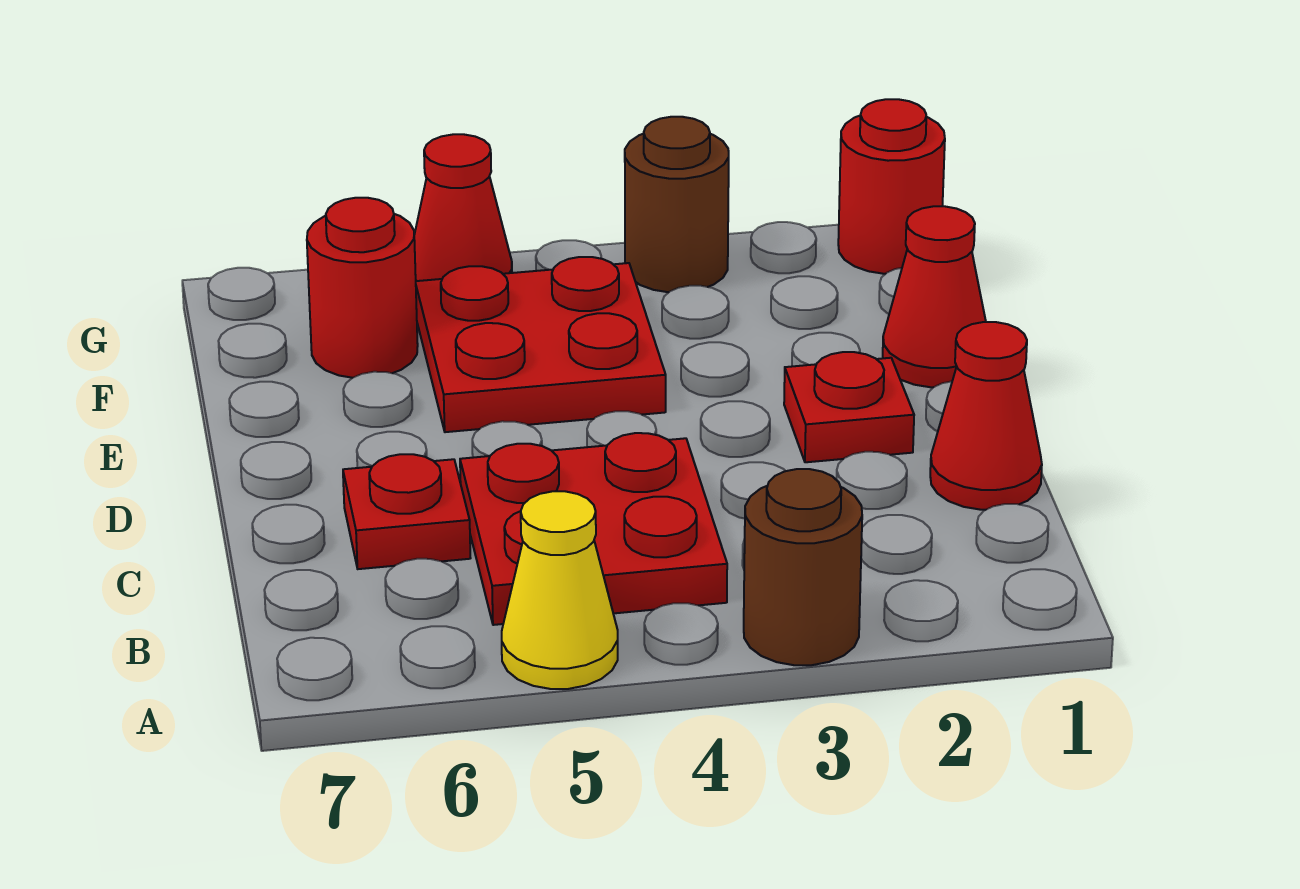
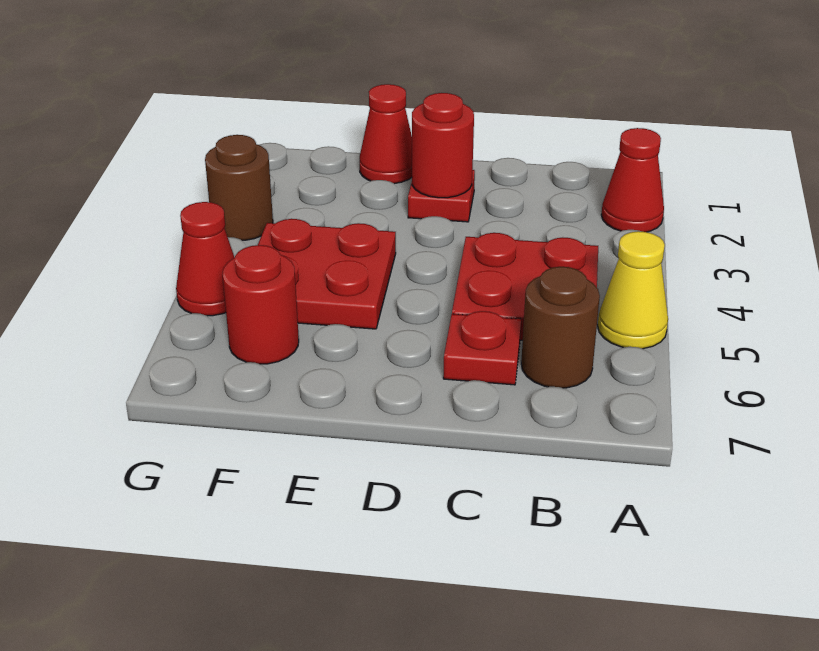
brown 1x1 round brick [744,469,862,665] -> brown 1x1 round brick moved to [521,267,600,388]
red 1x1 cone [930,322,1042,510] -> red 1x1 cone moved to [601,128,664,232]
red 1x1 round brick [838,99,945,274] -> red 1x1 round brick moved to [412,93,474,198]

